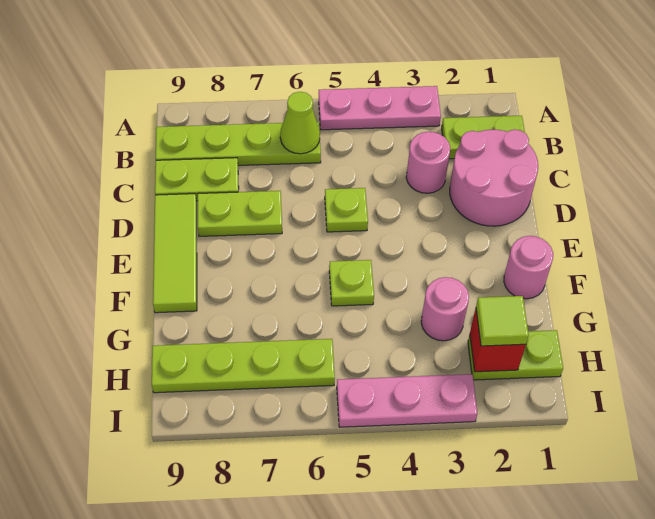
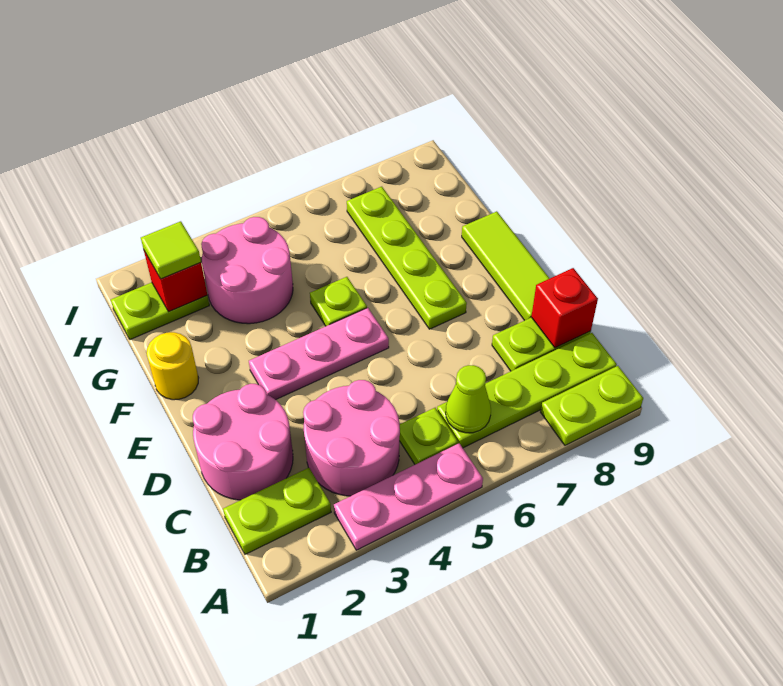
pink 1x1 round brick [406,132,450,193] -> pink 2x2 round brick [303,380,400,496]
none -> red 1x1 brick [531,268,598,348]
lime 1x1 plate [325,188,368,232] -> lime 1x1 plate moved to [399,408,458,464]
lime 1x2 plate [198,191,282,236] -> lime 1x2 plate moved to [541,366,643,445]
pink 1x1 round brick [504,236,553,299] -> yellow 1x1 round brick [147,332,198,400]
pink 1x1 round brick [421,277,469,341] -> pink 2x2 round brick [201,217,293,324]
lime 1x4 plate [152,339,335,393] -> lime 1x4 plate turned to [347,187,467,329]
pink 1x3 plate [337,374,477,427] -> pink 1x3 plate moved to [249,308,389,400]

